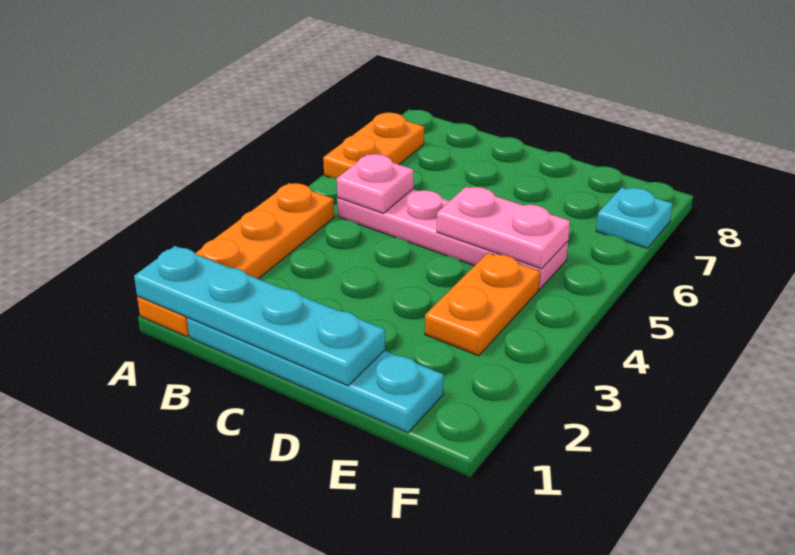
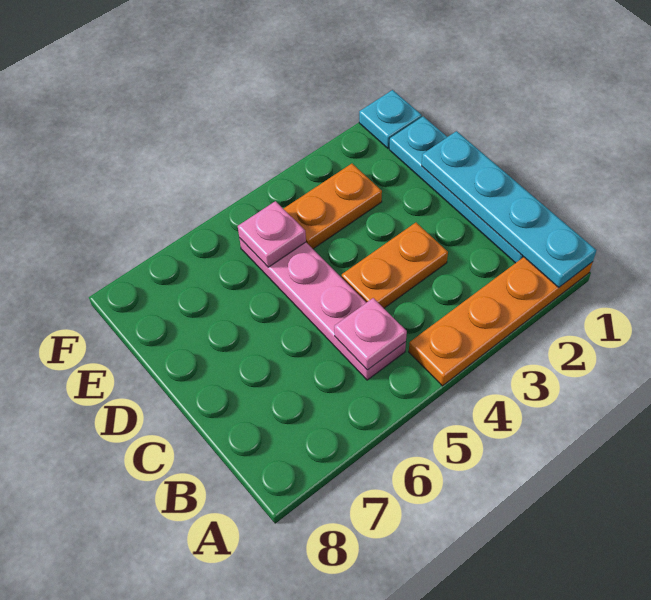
orange 1x2 plate [323,113,424,178] -> orange 1x2 plate moved to [342,223,448,308]
pink 1x2 plate [437,187,570,269] -> pink 1x1 plate [238,201,306,267]
cyan 1x1 plate [596,188,673,248] -> cyan 1x1 plate moved to [359,90,422,148]

